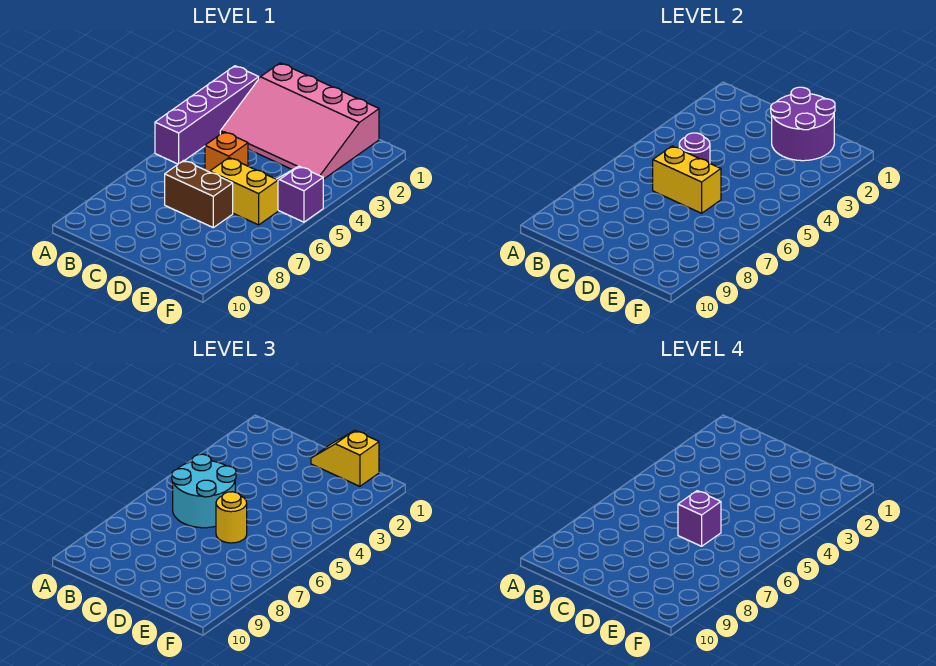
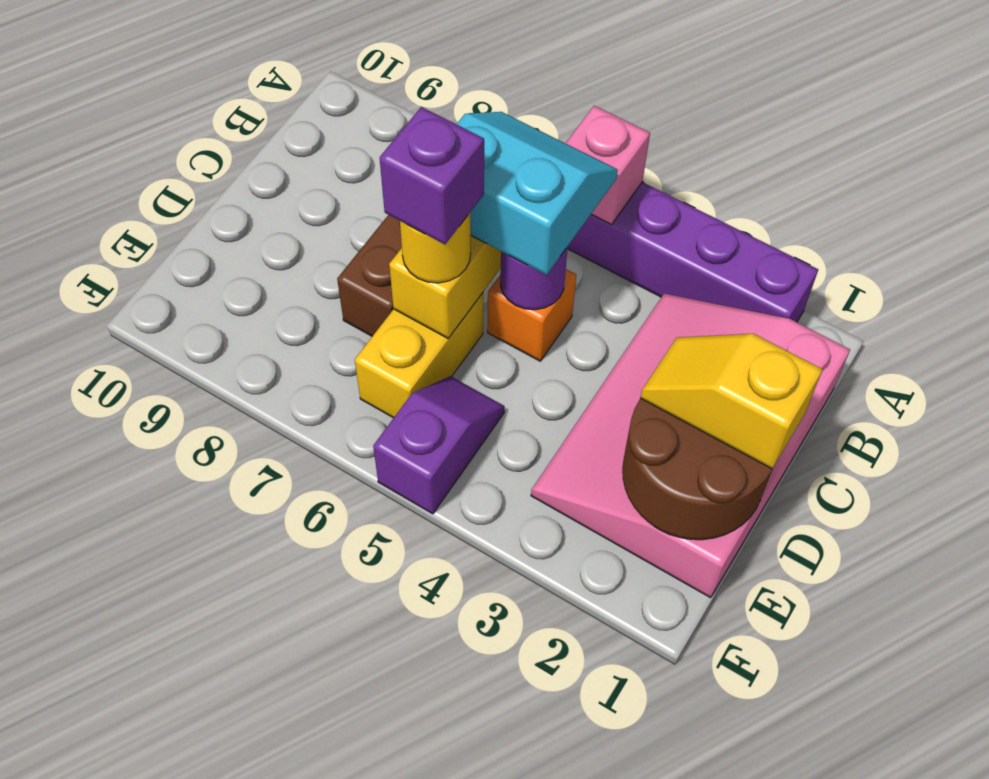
none -> pink 1x1 brick [566,106,650,224]
cyan 2x2 round brick [172,454,236,528] -> cyan 2x2 slope [457,112,618,275]
purple 2x2 round brick [771,87,835,161] -> brown 2x2 round brick [622,398,773,540]
yellow 1x2 slope [311,430,379,486] -> yellow 1x2 slope turned to [640,334,823,469]

